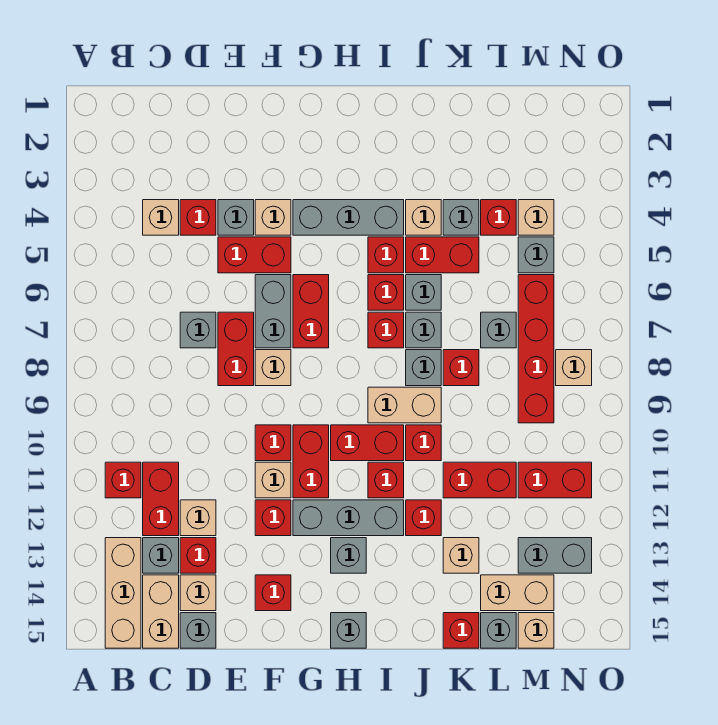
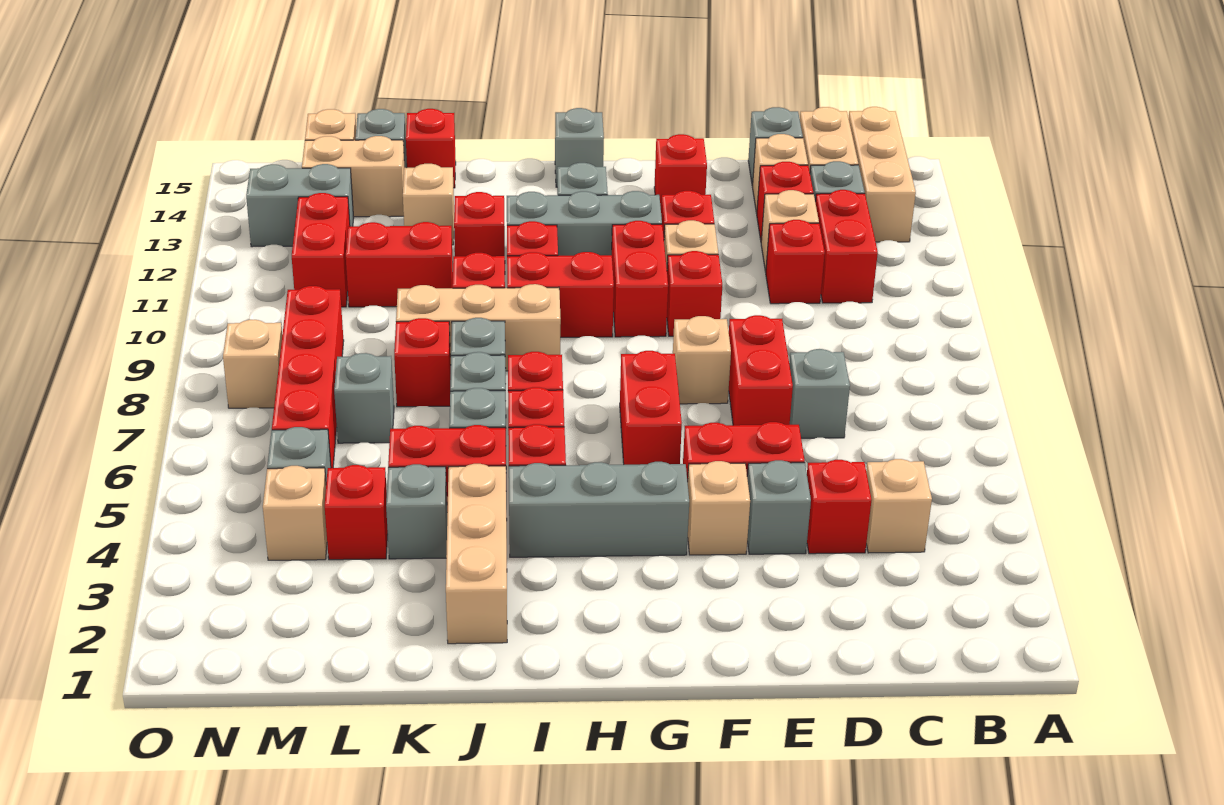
red 1x1 brick [105,462,141,498] -> red 1x1 brick moved to [766,220,825,304]
grey 1x2 brick [255,275,291,348] -> none
tan 1x2 brick [368,387,441,423] -> tan 1x3 brick [396,284,561,371]
tan 1x1 brick [406,200,441,235] -> tan 1x3 brick [446,464,507,644]
red 1x2 brick [518,462,592,498] -> red 1x2 brick turned to [292,193,350,307]

